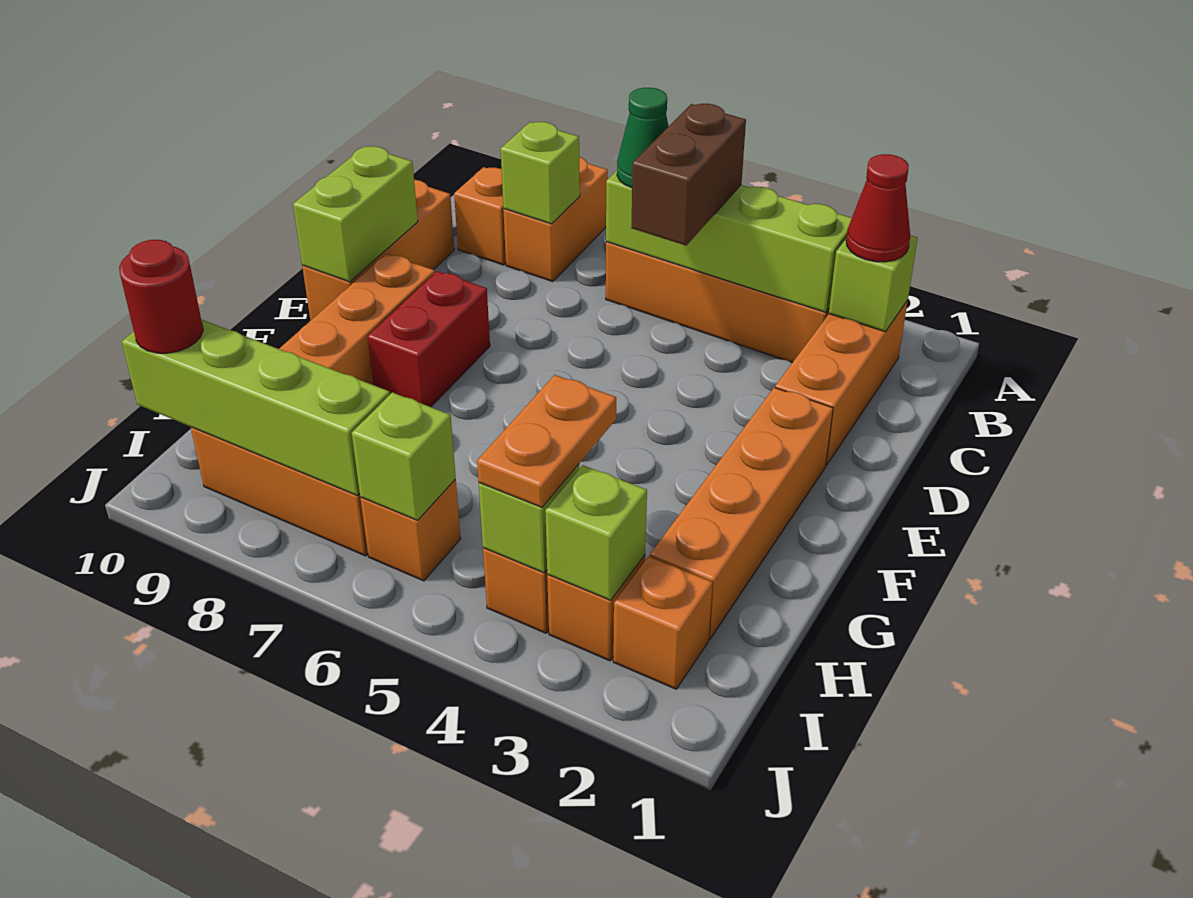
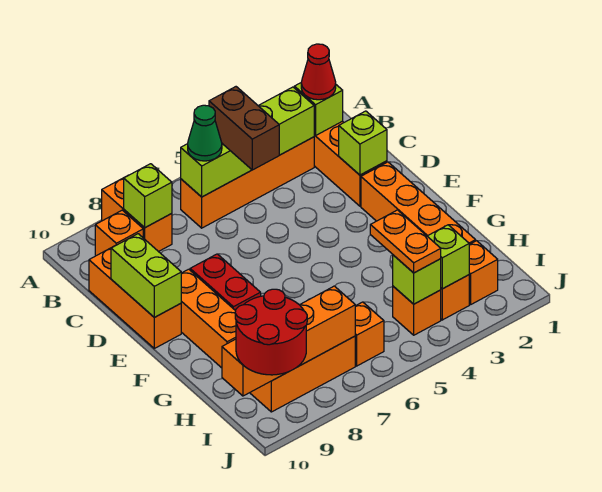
lime 1x1 brick [352,392,456,520] -> lime 1x1 brick moved to [339,111,387,175]
lime 1x4 brick [122,320,390,495] -> orange 1x4 brick [222,286,355,396]
red 1x1 round brick [119,240,203,353] -> red 2x2 round brick [235,289,307,375]

